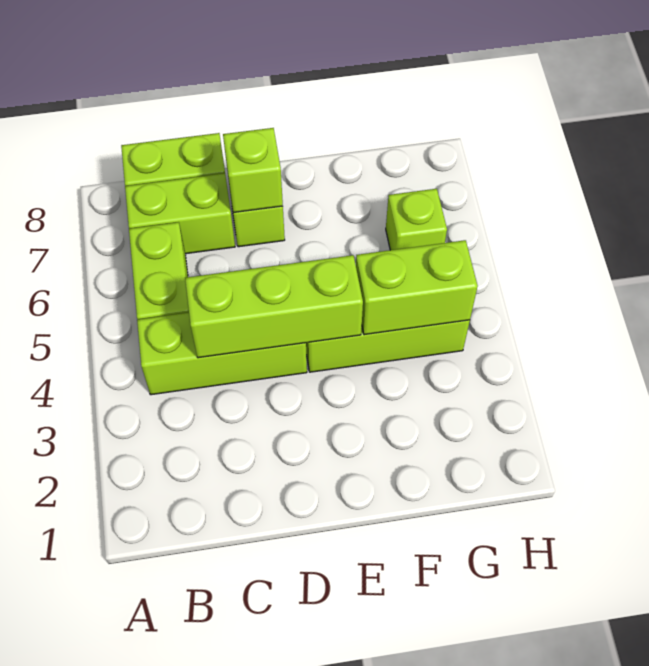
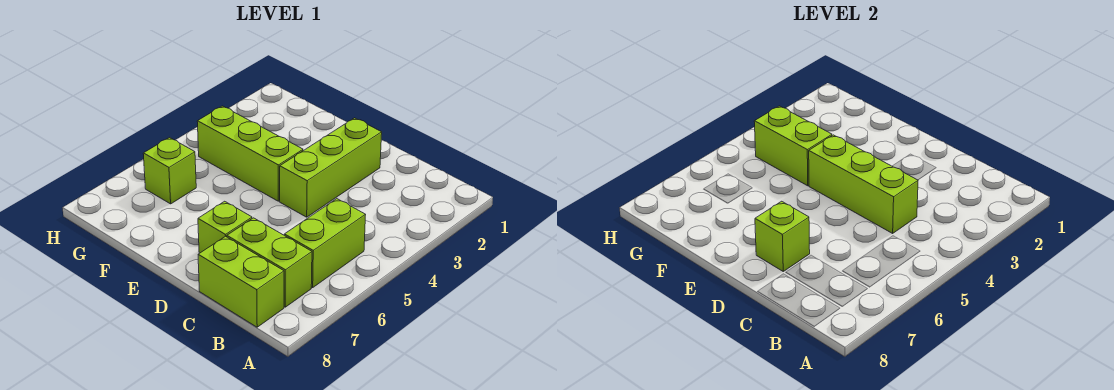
lime 1x3 brick [137,313,307,395] -> lime 1x3 brick turned to [280,118,382,217]

